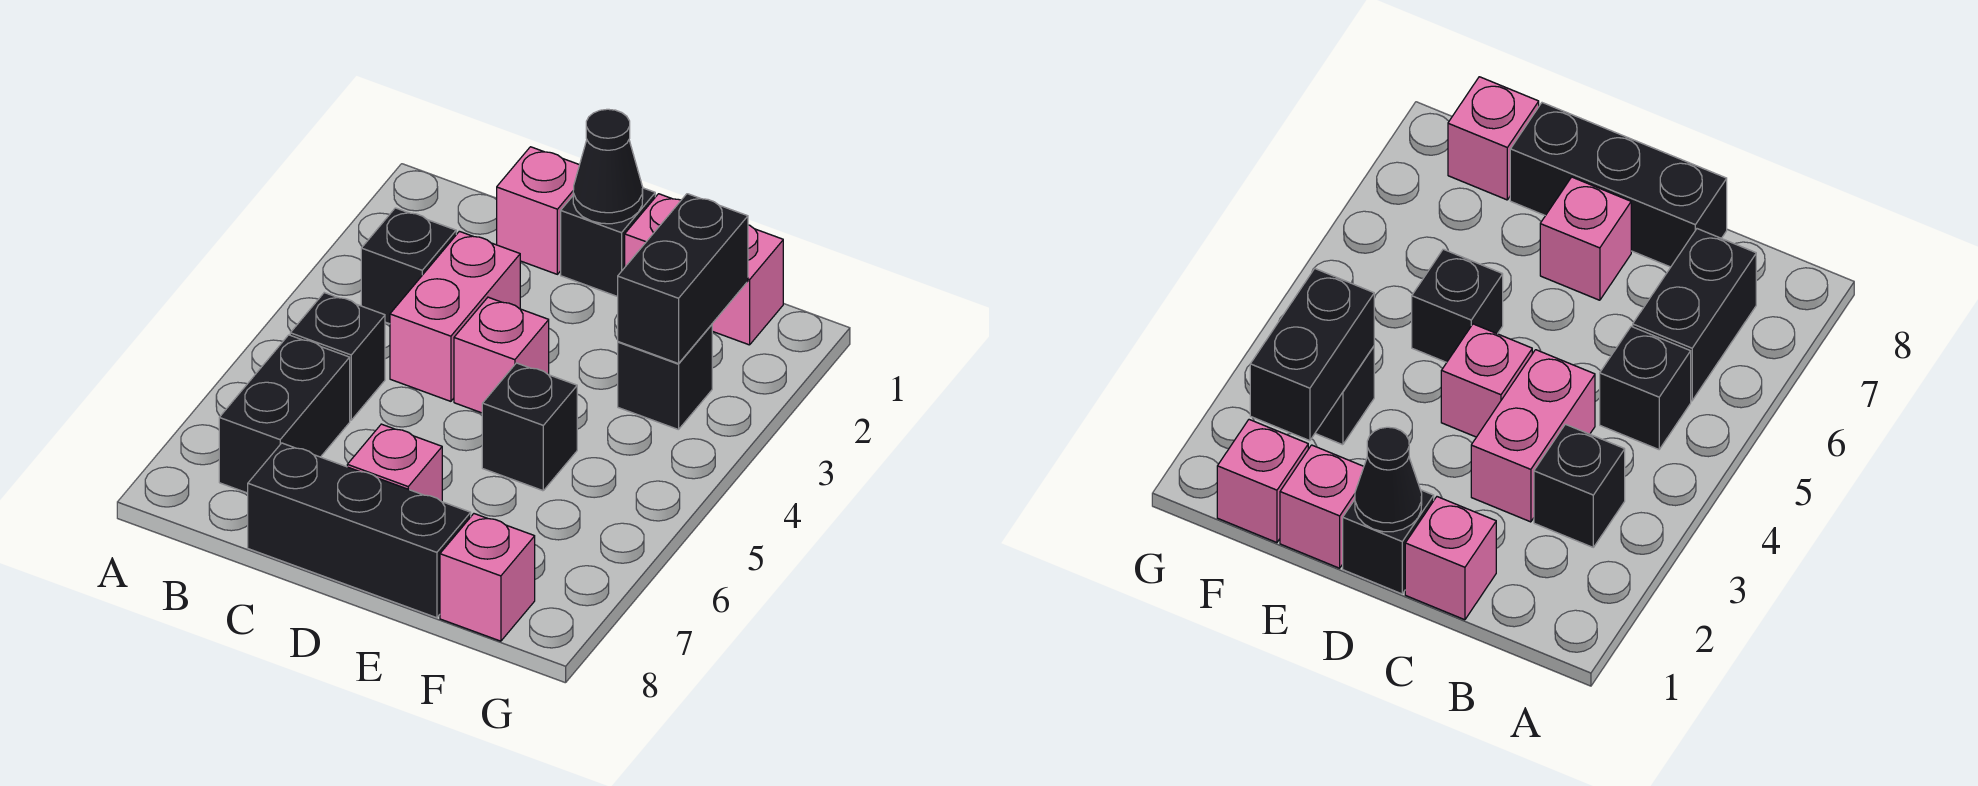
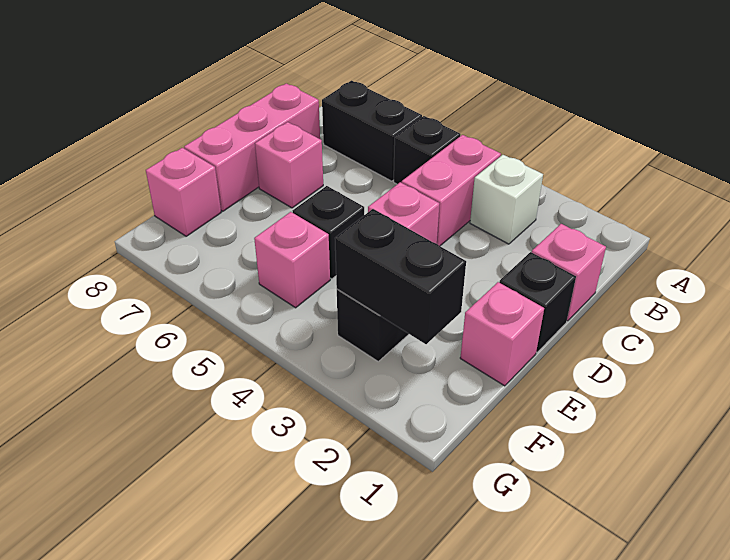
black 1x1 brick [361,208,456,324] -> white 1x1 brick [470,155,543,244]
pink 1x2 brick [390,231,520,401] -> pink 1x2 brick turned to [402,135,501,246]
black 1x3 brick [248,443,471,618] -> pink 1x3 brick [184,83,320,211]
black 1x1 cone [573,109,643,224] -> none
pink 1x1 brick [712,225,783,345] -> pink 1x1 brick moved to [254,212,330,308]

